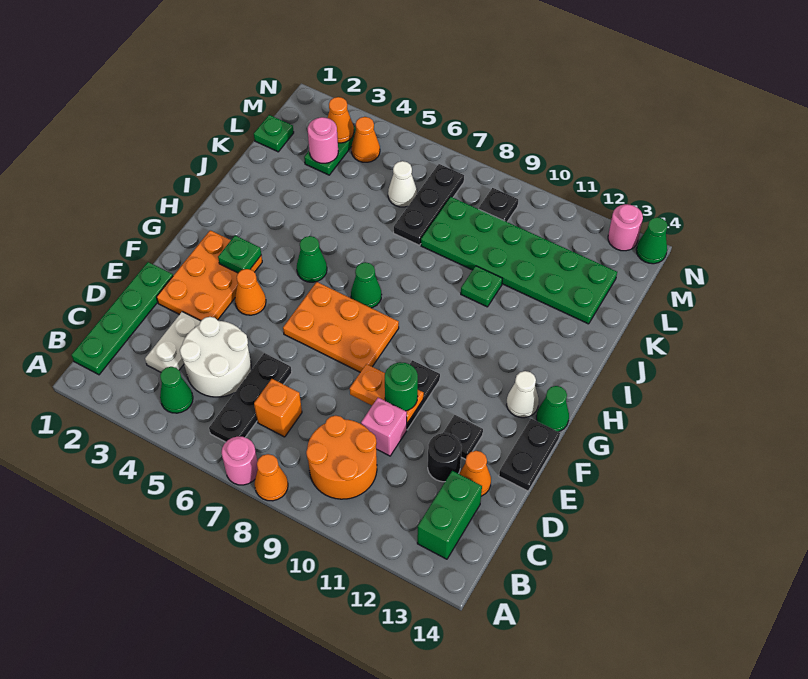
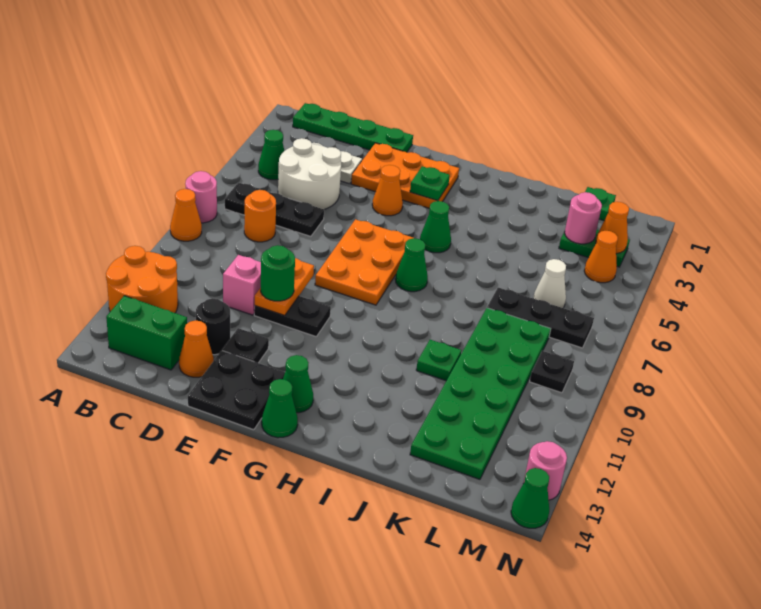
orange 2x2 round brick [306,416,377,499] -> orange 2x2 round brick moved to [106,246,178,313]
orange 1x1 brick [254,379,302,437] -> orange 1x1 round brick [244,190,276,242]
black 1x2 plate [499,419,560,491] -> black 2x2 plate [188,350,285,430]
white 1x1 cone [507,371,539,418] -> green 1x1 cone [283,355,313,413]

